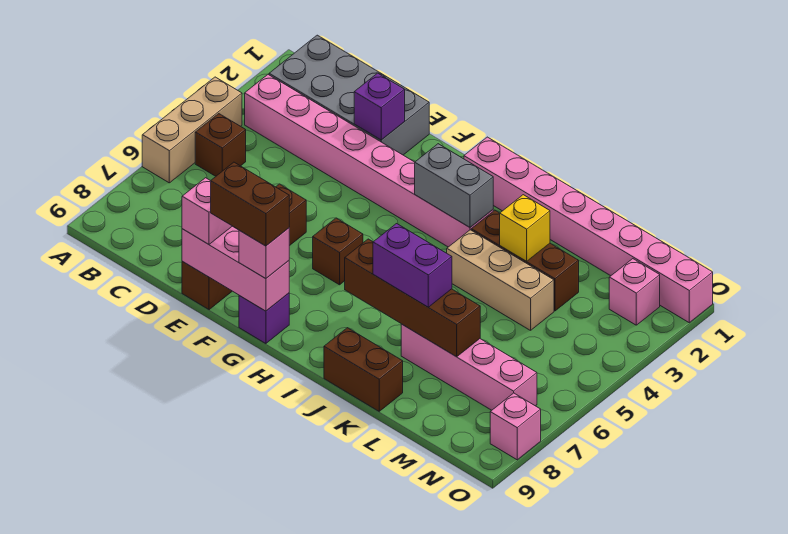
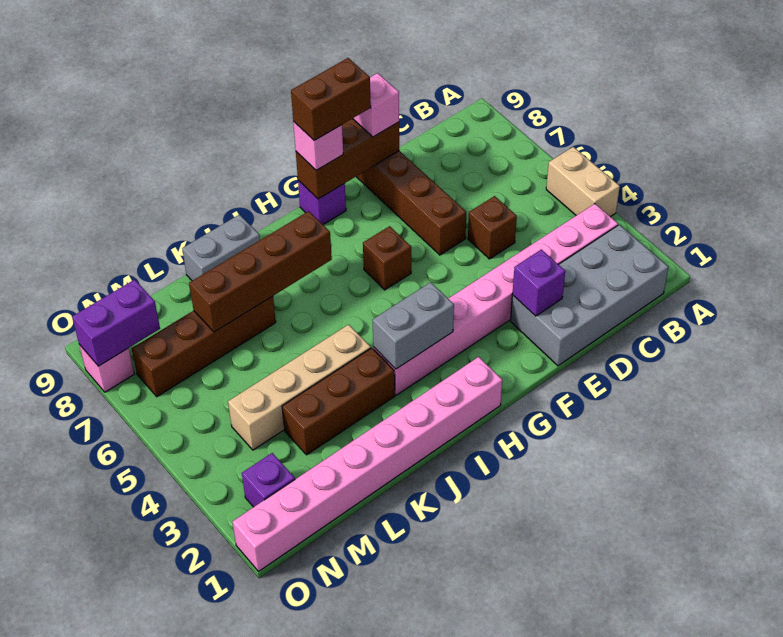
tan 1x3 brick [142,77,242,183] -> tan 1x2 brick [546,147,620,217]
brown 1x1 brick [195,114,246,176] -> brown 1x1 brick moved to [468,196,517,259]
pink 1x3 brick [182,226,289,311] -> brown 1x3 brick [296,119,399,199]
tan 1x3 brick [447,230,554,330] -> tan 1x4 brick [228,325,371,450]
purple 1x2 brick [373,224,452,307] -> purple 1x2 brick moved to [72,280,160,366]
brown 1x2 brick [324,328,403,411] -> grey 1x2 brick [182,215,260,281]
yellow 1x1 brick [500,195,550,261] -> none
pink 1x4 brick [401,324,537,410] -> brown 1x4 brick [132,296,276,397]
pink 1x1 brick [609,259,660,325] -> purple 1x1 brick [242,453,295,507]

